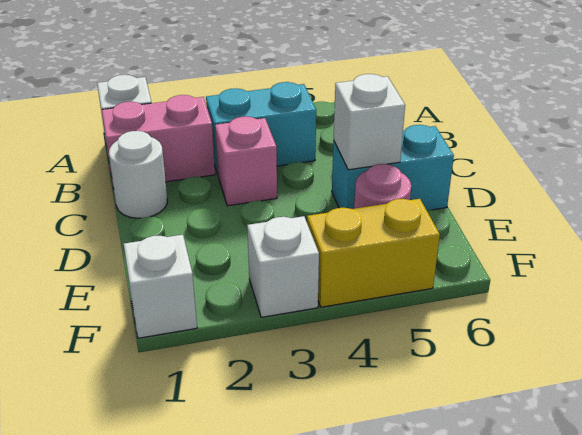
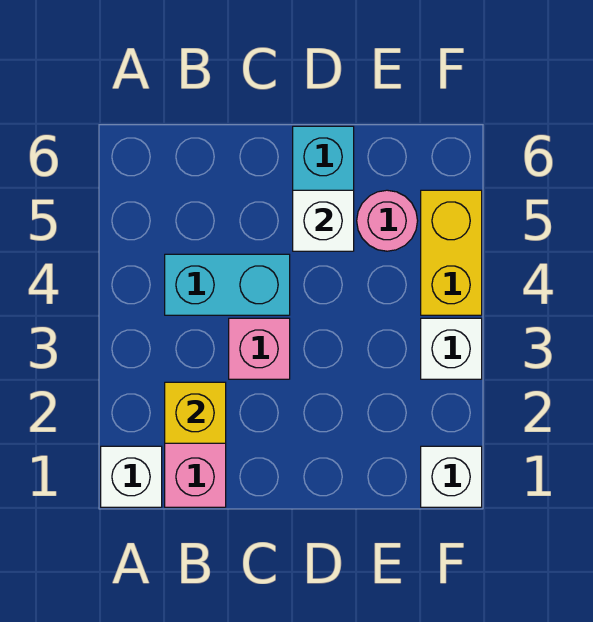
none -> yellow 1x1 brick [165,382,226,443]
cyan 1x2 brick [206,82,316,174] -> cyan 1x2 brick turned to [165,254,290,315]
white 1x1 round brick [109,131,167,218] -> none

